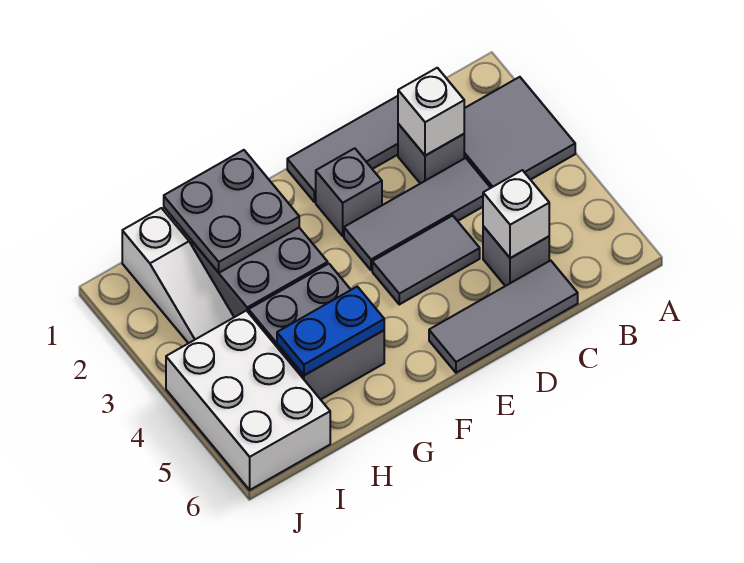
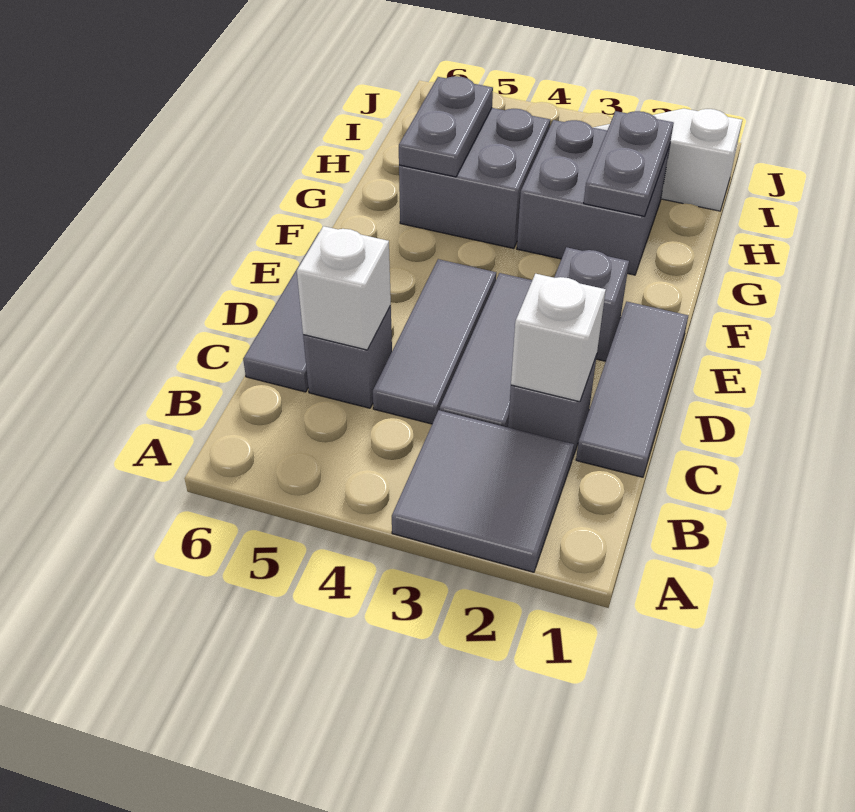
grey 1x2 tile [372,216,480,304] -> grey 1x3 tile [373,259,496,424]
grey 2x2 plate [164,150,299,273] -> grey 1x2 plate [584,111,674,217]
blue 1x2 plate [277,287,384,375] -> grey 1x2 plate [399,76,493,177]
white 2x3 brick [166,311,330,490] -> none

